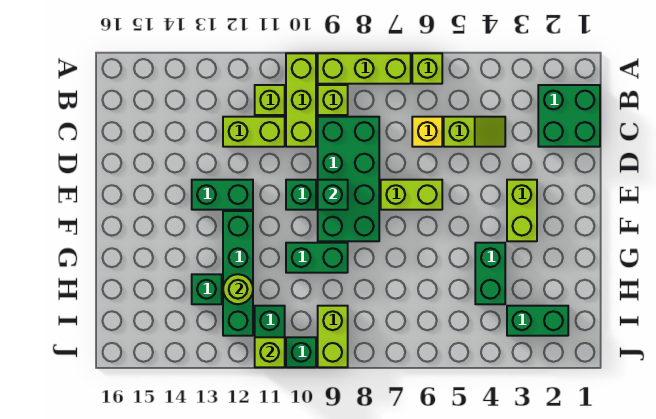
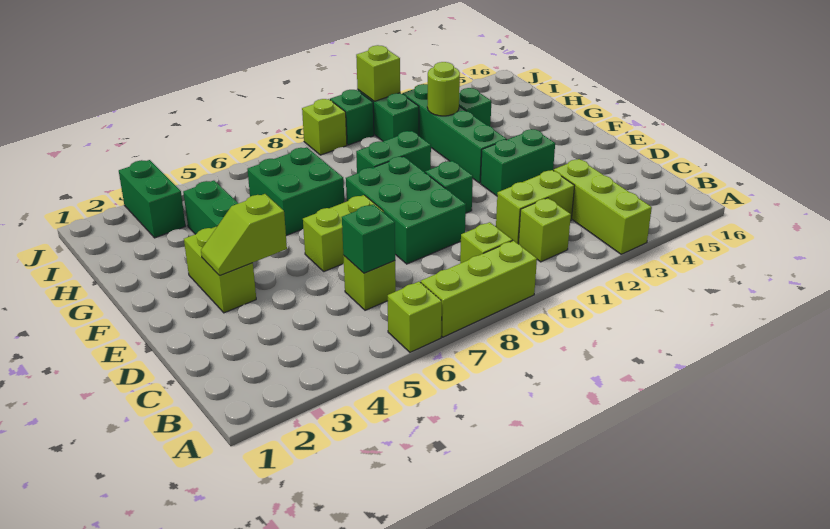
lime 1x3 brick [286,53,316,147] -> lime 1x3 brick moved to [553,159,652,254]
green 2x2 brick [538,85,600,147] -> green 2x2 brick moved to [247,147,344,236]
lime 1x2 slope [444,117,505,147] -> lime 1x2 slope moved to [201,194,287,276]
yellow 1x1 brick [412,117,442,147] -> lime 1x1 brick [343,256,396,310]
green 2x4 brick [318,117,379,241] -> green 2x3 brick [346,156,466,264]
green 1x1 brick [318,180,348,210] -> green 1x1 brick moved to [342,204,395,273]
green 1x2 brick [507,306,568,336] -> green 1x2 brick turned to [119,160,185,238]
lime 1x2 brick [318,306,348,367] -> lime 1x1 brick [302,99,347,155]

